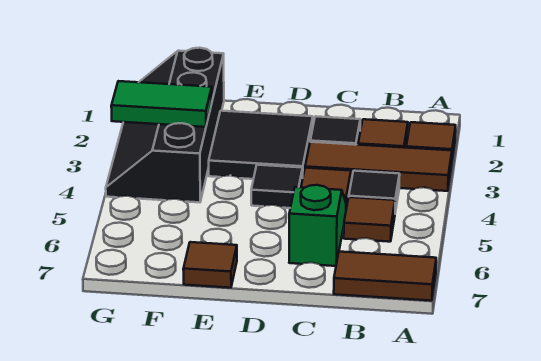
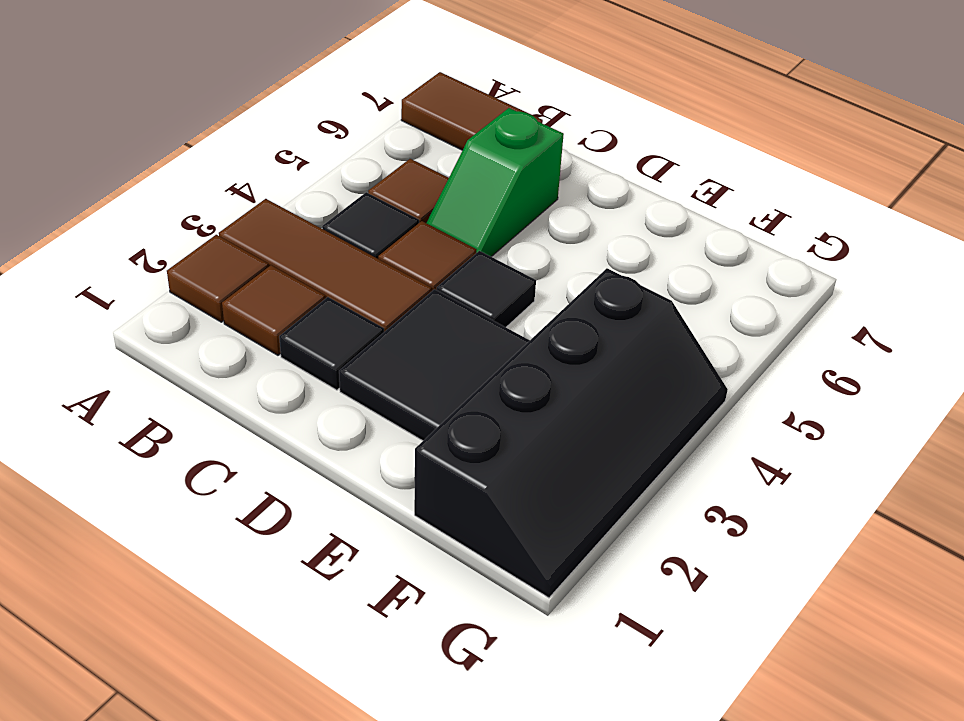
brown 1x1 tile [183,242,237,288] -> none
green 1x2 tile [111,81,212,127] -> none

